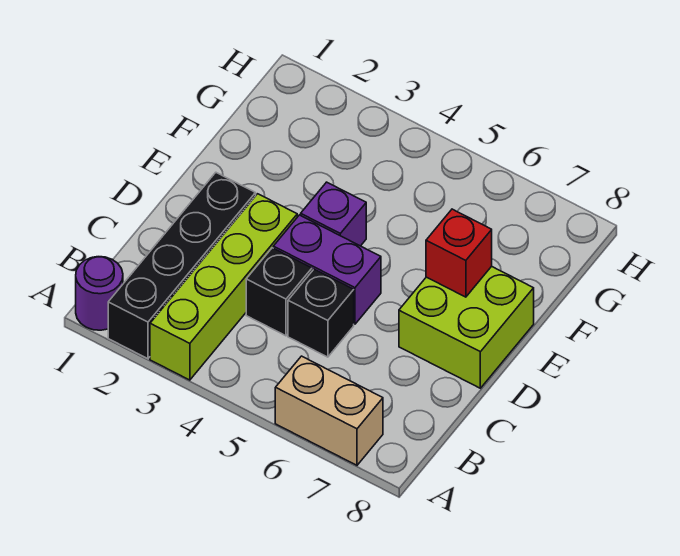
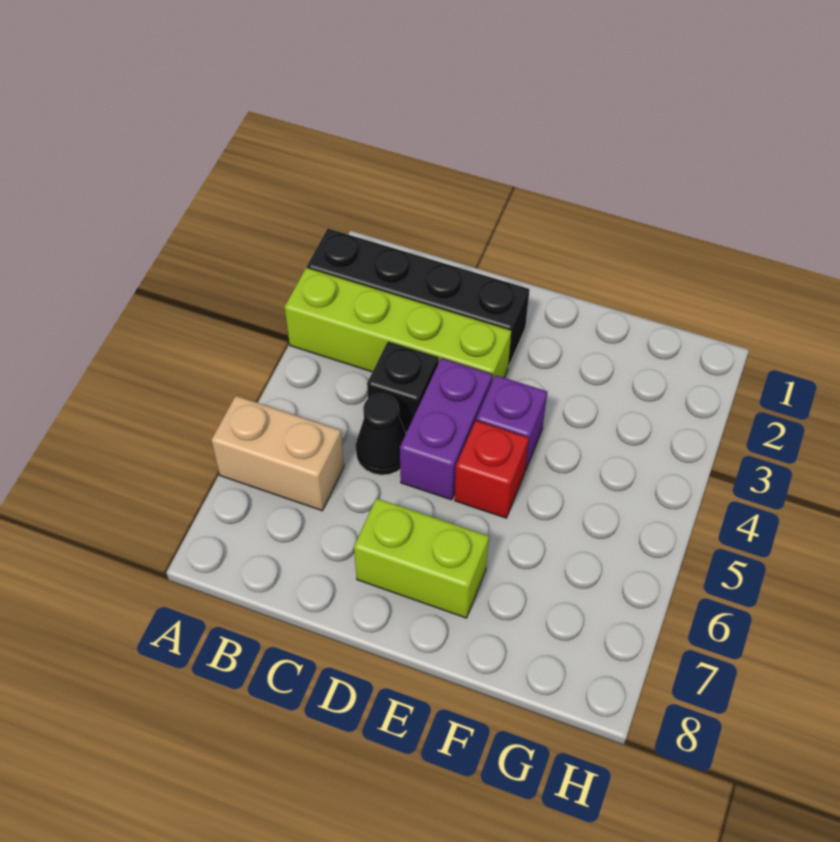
purple 1x1 round brick [76,257,123,330] -> none
tan 1x2 brick [275,356,383,465] -> tan 1x2 brick turned to [211,396,344,511]
black 1x1 brick [288,269,354,357] -> black 1x1 cone [356,394,406,475]
lime 2x2 brick [399,266,534,388] -> lime 1x2 brick [354,498,489,618]
red 1x1 brick [426,209,492,297] -> red 1x1 brick moved to [455,421,529,518]

